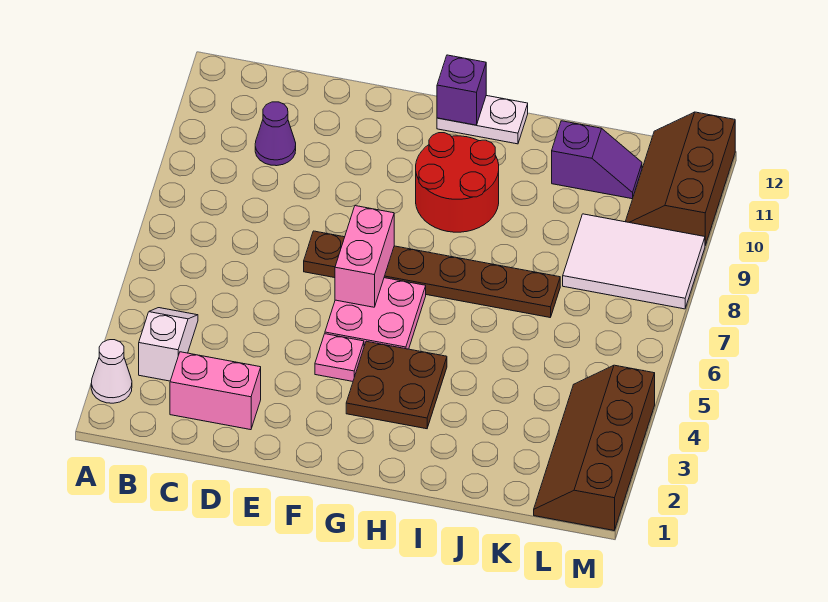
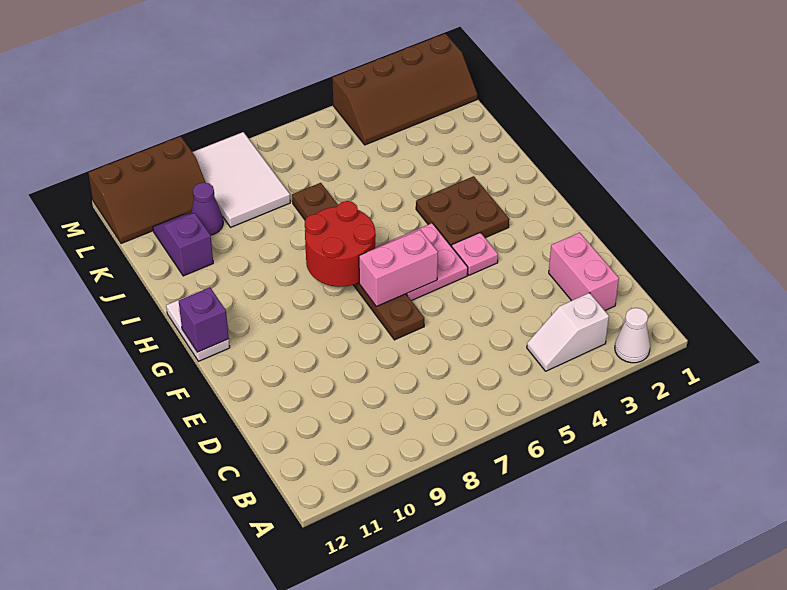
purple 1x1 cone [255,102,296,166] -> purple 1x1 cone moved to [191,183,223,235]
red 2x2 round brick [416,133,499,232] -> red 2x2 round brick moved to [305,201,376,287]

